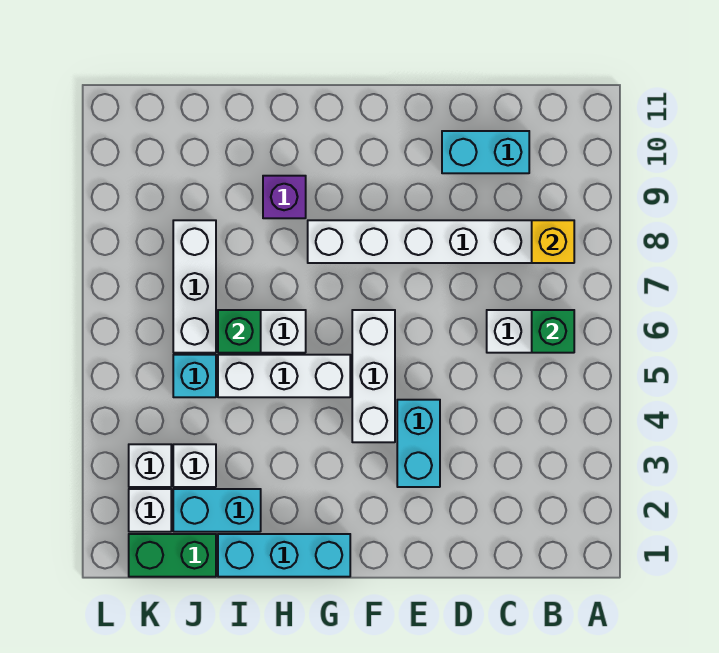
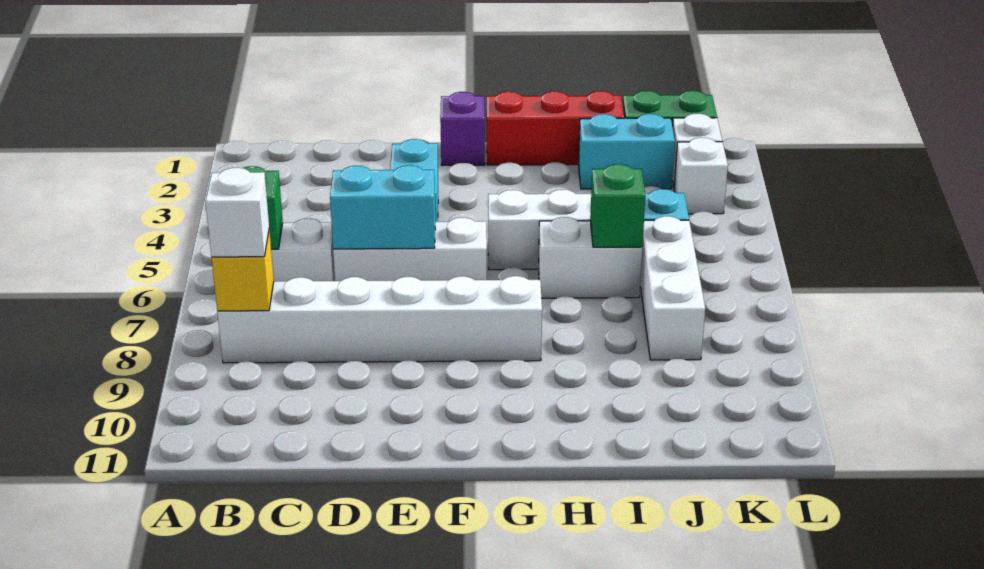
cyan 1x2 brick [442,131,529,173] -> cyan 1x2 brick moved to [330,165,435,249]
white 1x3 brick [352,310,395,442] -> white 1x3 brick turned to [333,218,487,281]
cyan 1x3 brick [218,534,350,577] -> red 1x3 brick [487,91,624,165]
purple 1x1 brick [263,176,306,218] -> purple 1x1 brick moved to [440,92,485,165]
white 1x1 brick [173,444,216,487] -> white 1x1 brick moved to [205,168,269,257]

